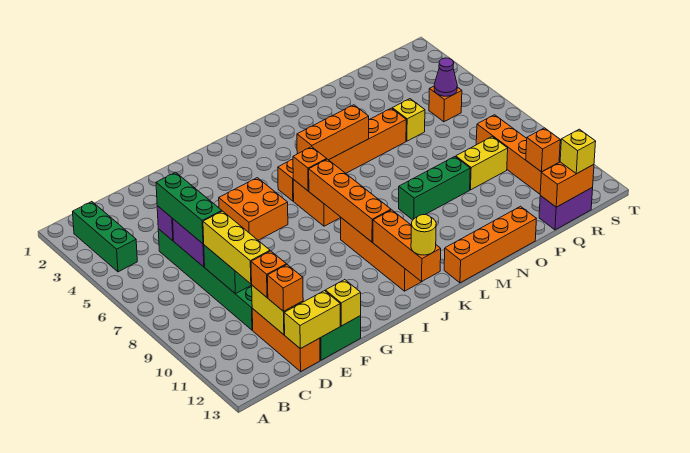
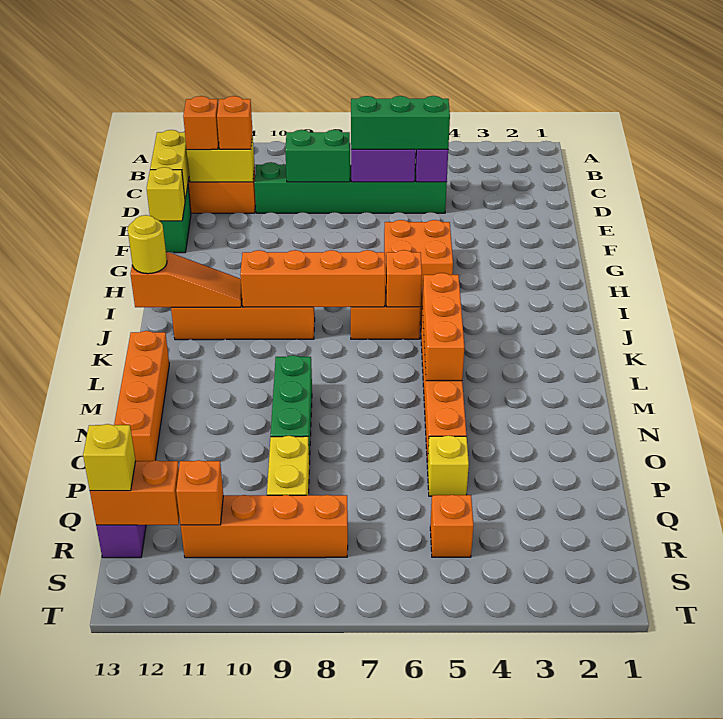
green 1x3 brick [73,202,137,272] -> none
yellow 1x3 brick [203,211,270,284] -> none
orange 1x3 brick [373,210,441,282] -> orange 1x3 slope [130,252,242,307]
orange 1x2 brick [540,162,594,207] -> orange 1x2 brick turned to [90,460,179,525]
purple 1x1 cone [434,58,457,96] -> none

